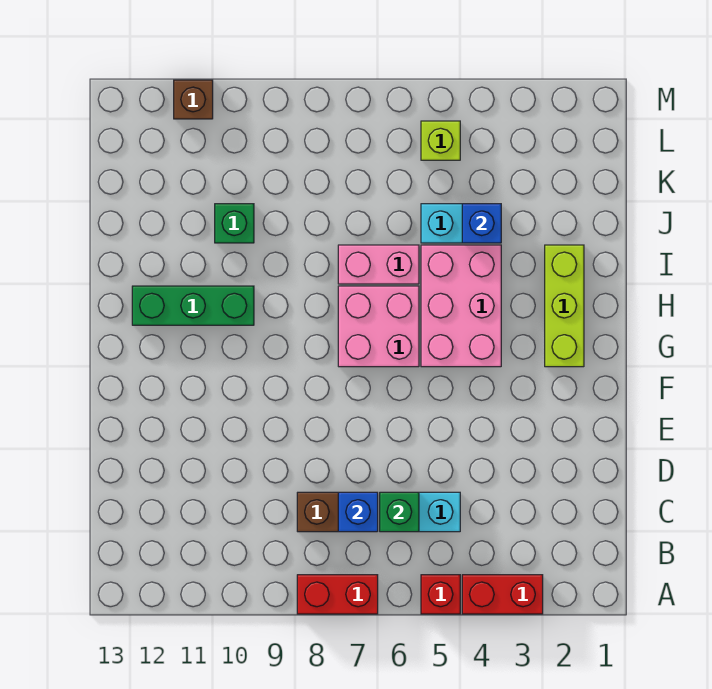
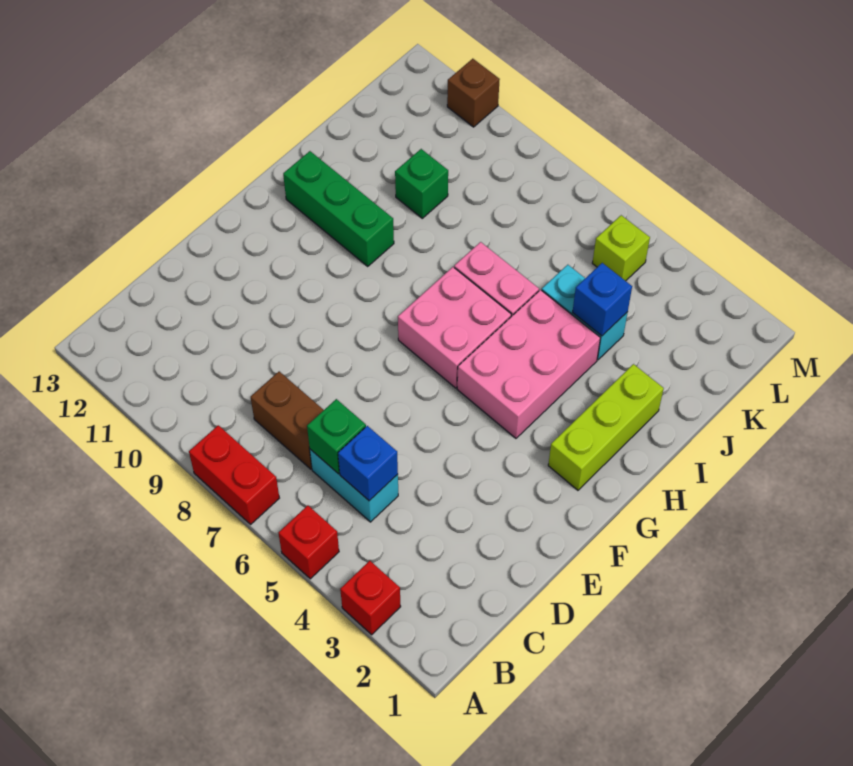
red 1x2 brick [462,575,543,614] -> red 1x1 brick [340,561,401,635]
blue 1x1 brick [338,492,378,532] -> blue 1x1 brick moved to [338,426,398,501]

